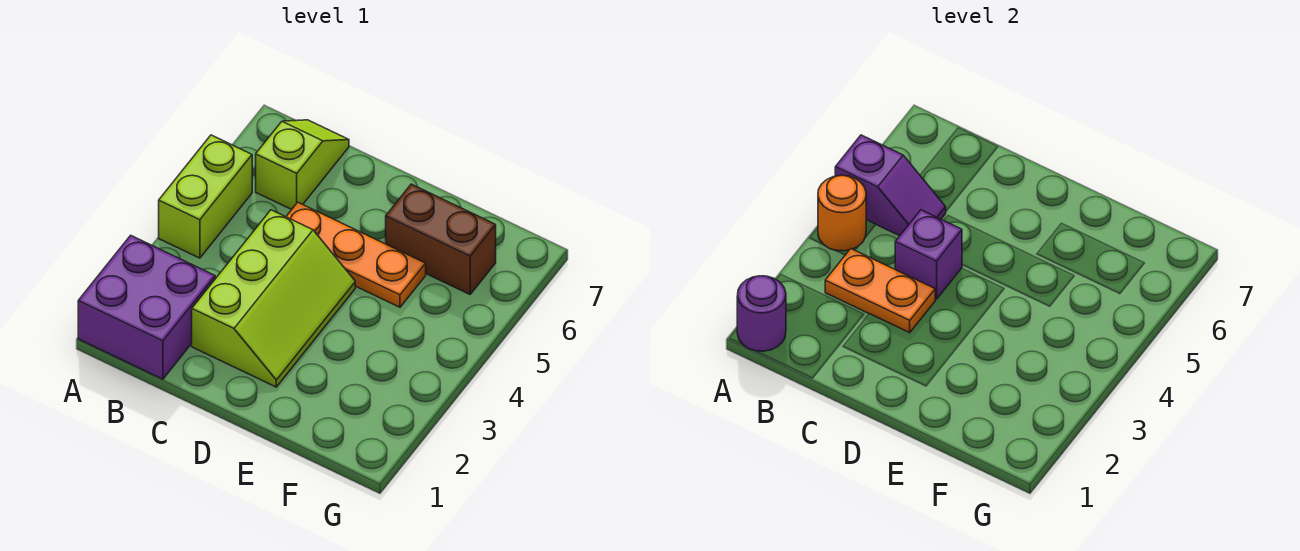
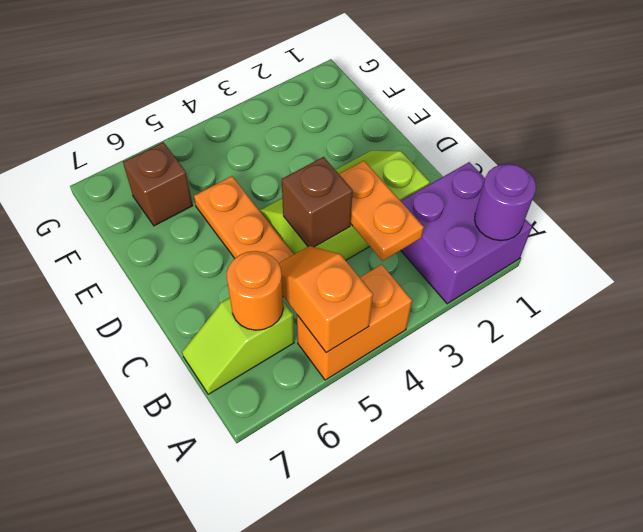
lime 1x2 brick [159,135,252,258] -> orange 1x2 brick [297,265,412,380]
orange 1x1 round brick [818,175,866,251] -> orange 1x1 round brick moved to [227,251,283,330]
purple 1x2 slope [835,135,946,236] -> orange 1x2 slope [278,246,373,353]
purple 1x1 brick [895,210,962,299] -> brown 1x1 brick [282,157,353,247]
brown 1x2 brick [386,184,496,294] -> brown 1x1 brick [123,142,193,226]

